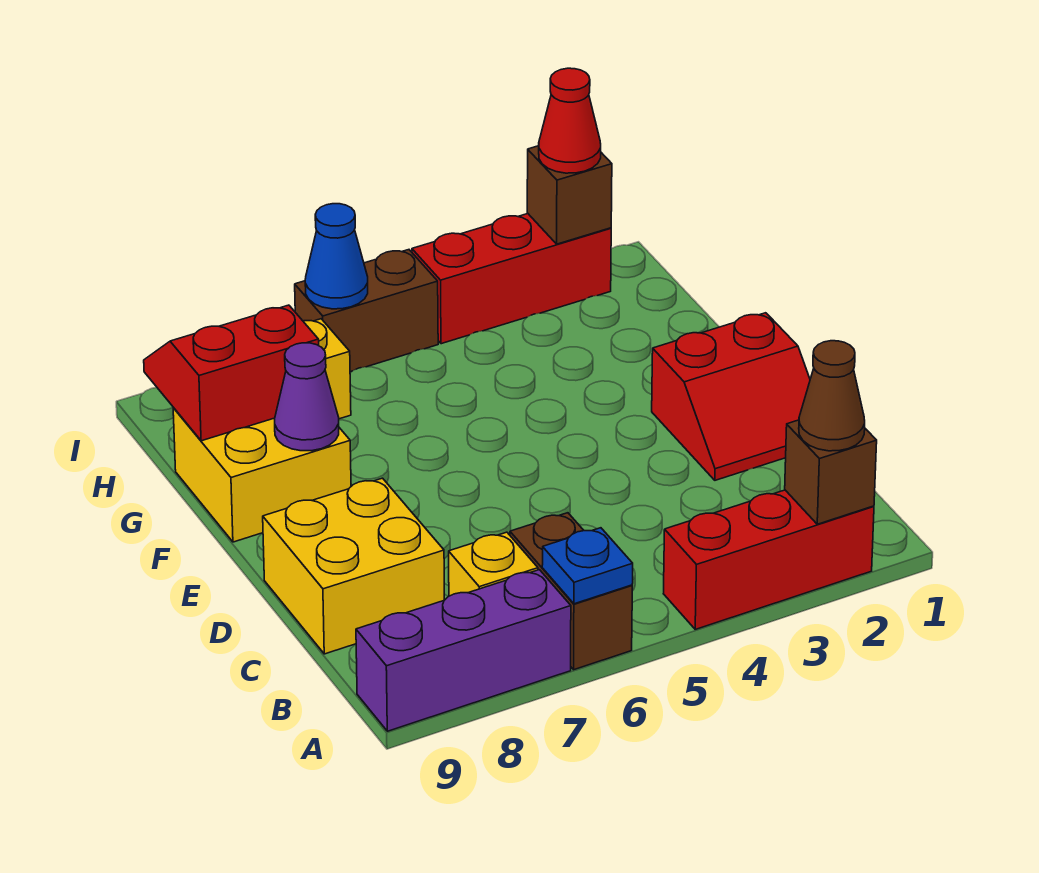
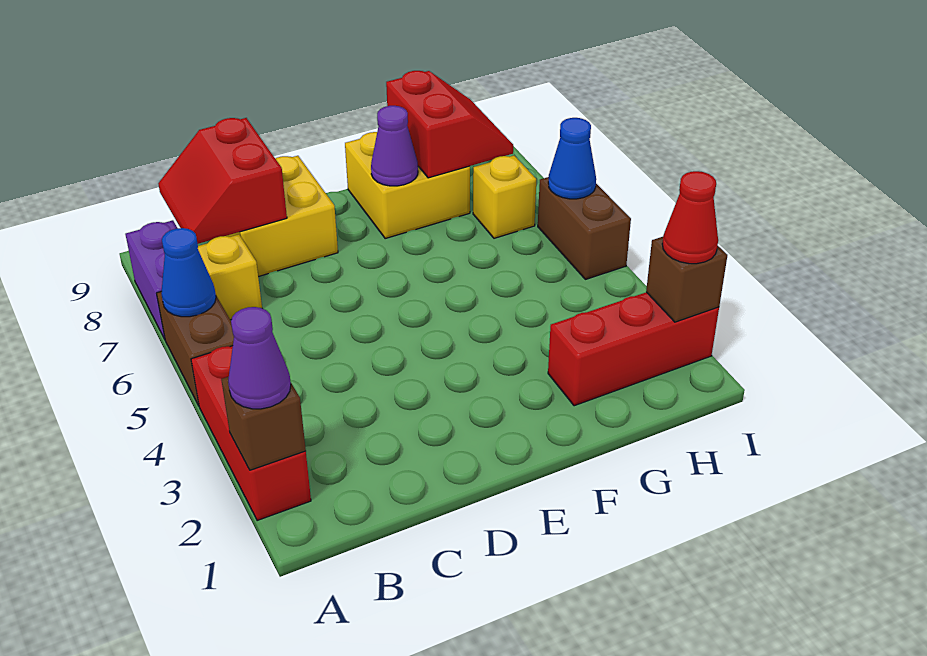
brown 1x1 cone [799,341,865,451] -> purple 1x1 cone [228,307,291,409]
brown 1x2 brick [510,513,632,670] -> brown 1x2 brick turned to [157,291,234,406]
blue 1x1 plate [542,528,633,604] -> blue 1x1 cone [161,228,216,317]
purple 1x3 brick [356,570,571,731] -> purple 1x2 brick [126,220,177,339]
red 2x2 slope [652,313,810,480] -> red 2x2 slope moved to [158,118,287,244]
red 1x3 brick [412,214,611,344] -> red 1x3 brick turned to [548,292,719,406]

